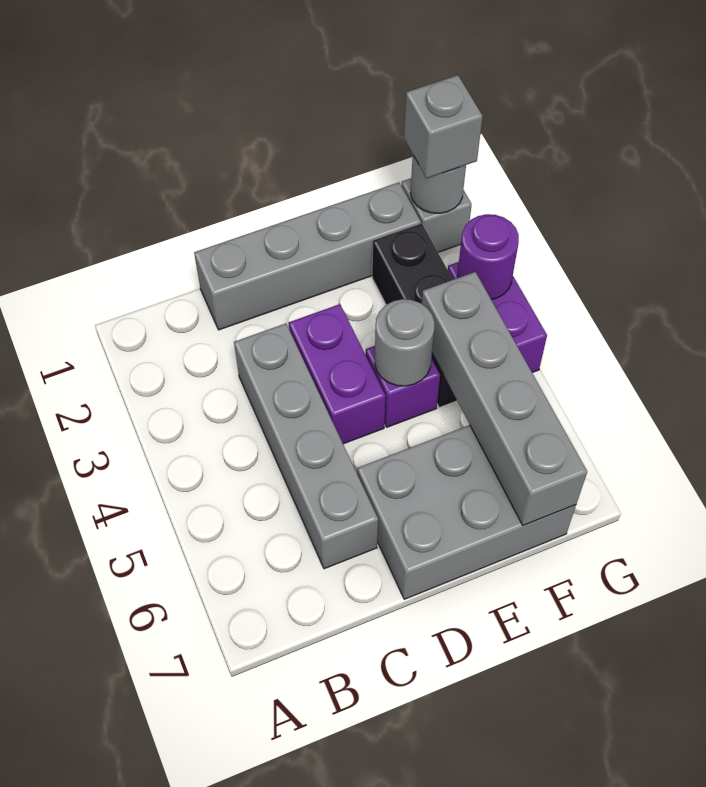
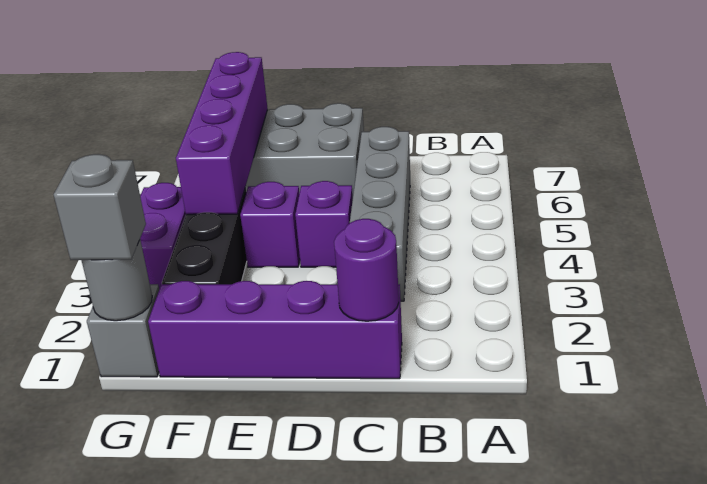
grey 1x4 brick [194,183,421,330] -> purple 1x4 brick [148,281,402,379]
purple 1x2 brick [289,304,386,444] -> purple 1x1 brick [295,181,353,267]
grey 1x1 round brick [375,299,435,386] -> none
grey 1x4 brick [422,272,587,525] -> purple 1x4 brick [176,52,268,215]
purple 1x1 round brick [457,214,519,299] -> purple 1x1 round brick moved to [334,219,399,321]

